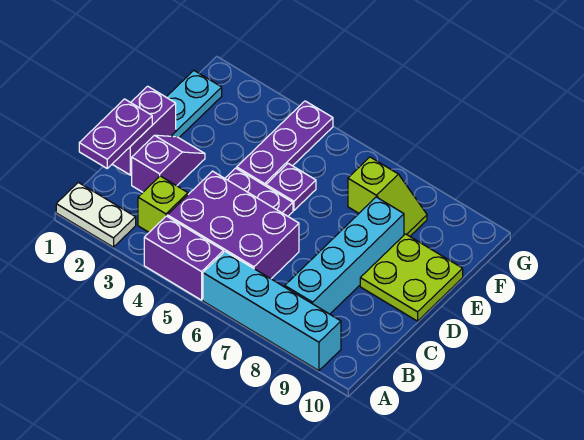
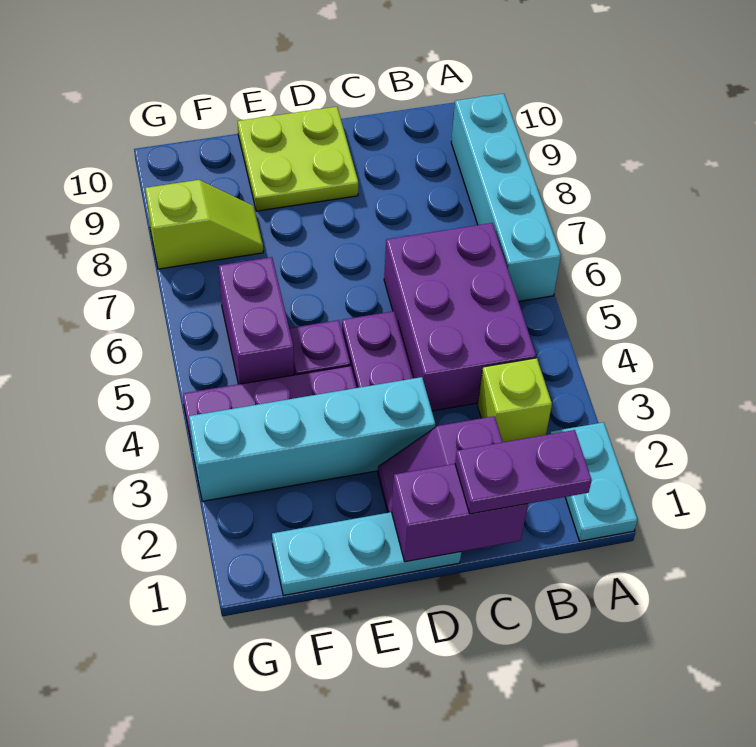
white 1x2 plate [56,182,136,247] -> cyan 1x2 plate [550,422,637,541]
purple 1x2 brick [144,216,224,300] -> purple 1x2 brick moved to [219,257,294,384]
cyan 1x4 brick [285,197,404,314] -> cyan 1x4 brick moved to [189,377,435,501]
lime 1x2 slope [348,157,427,236] -> lime 1x2 slope turned to [145,180,263,269]

